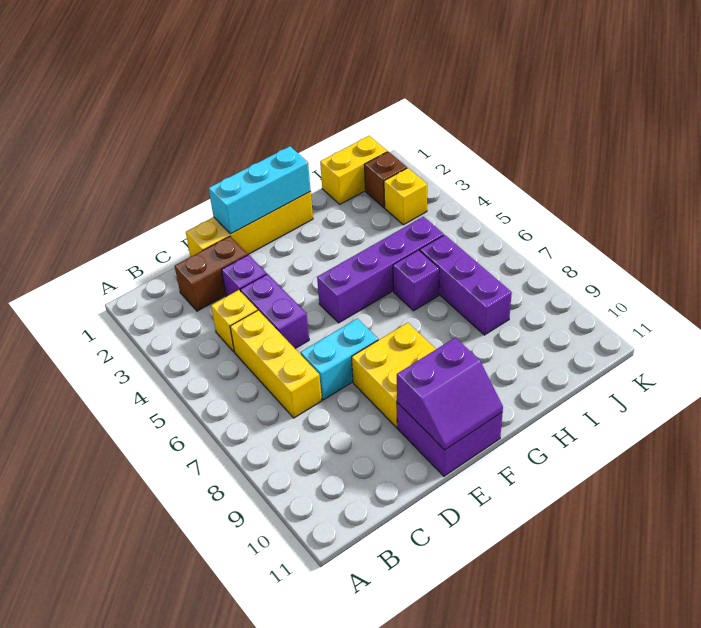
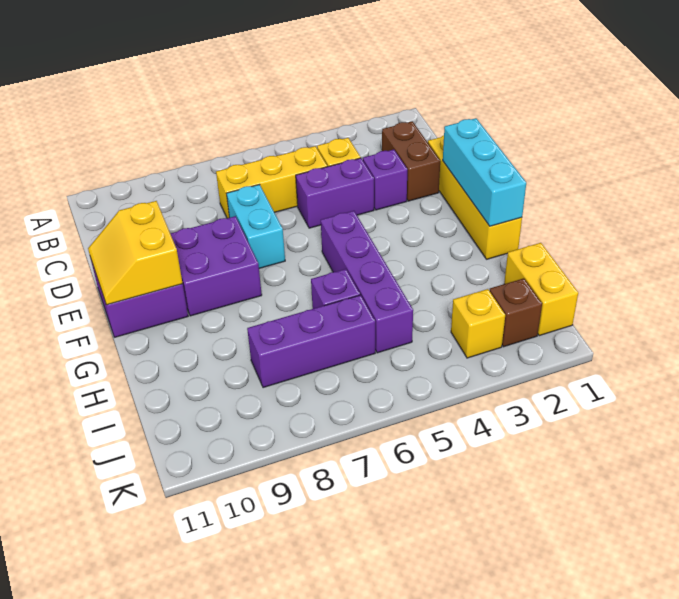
yellow 2x2 brick [352,323,436,428] -> purple 2x2 brick [170,216,262,316]
purple 2x2 slope [397,338,503,450] -> yellow 2x2 slope [88,201,183,305]

